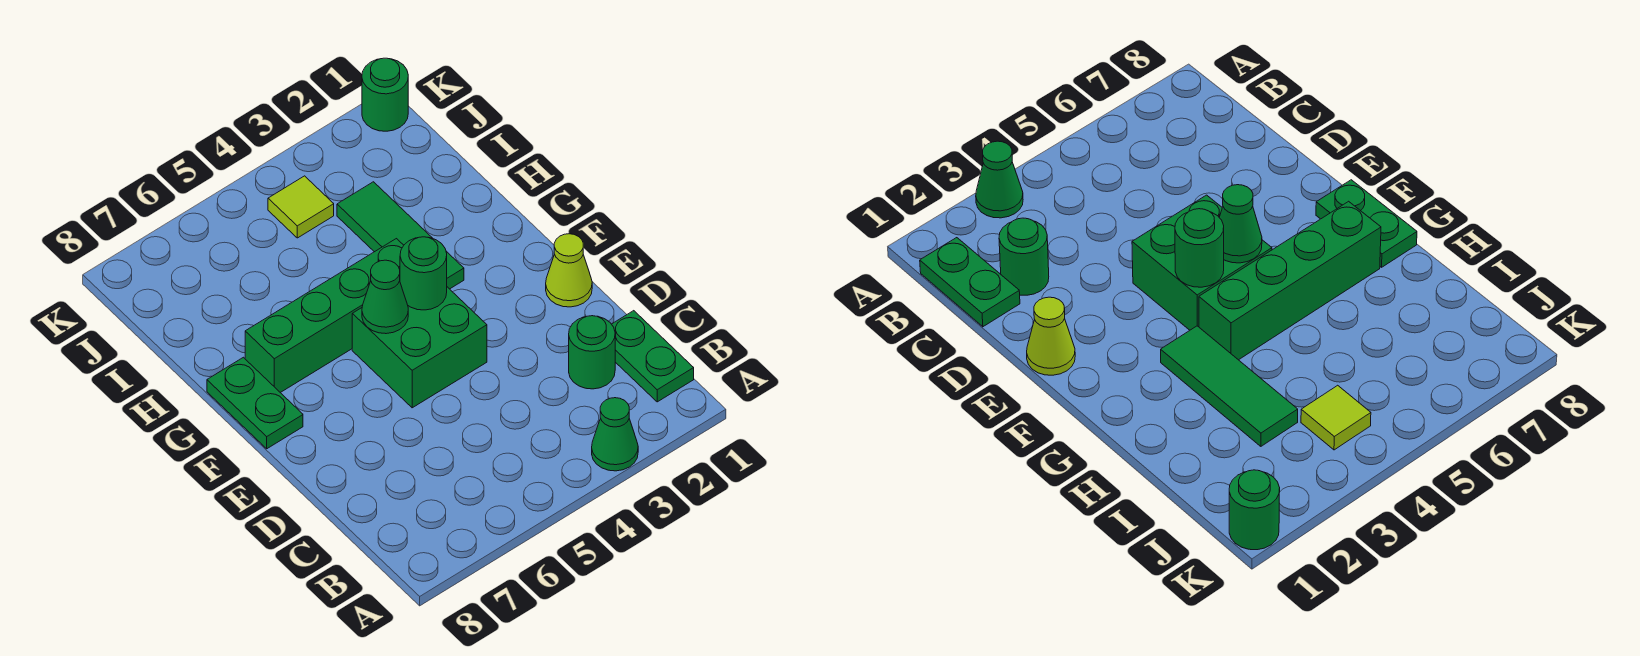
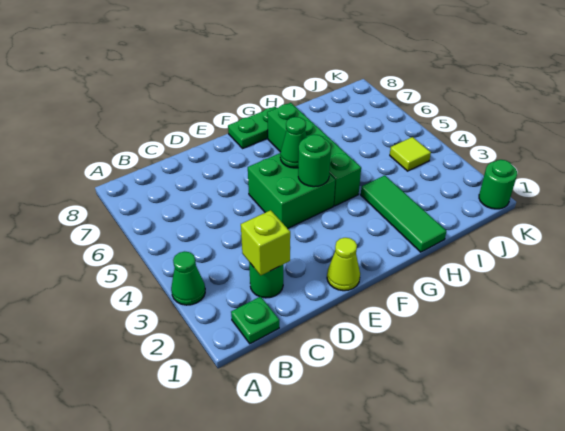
green 1x2 plate [612,311,694,402] -> green 1x1 plate [231,297,279,344]
none -> lime 1x1 brick [241,210,290,275]
green 1x3 tile [337,182,464,289] -> green 1x3 tile turned to [361,175,446,252]

